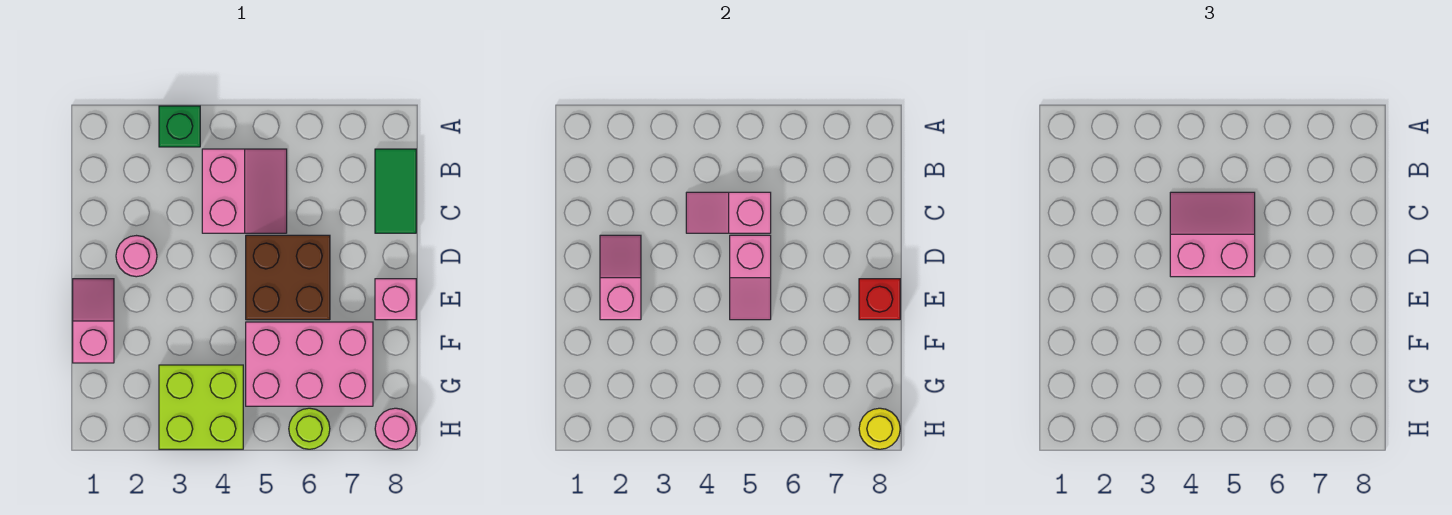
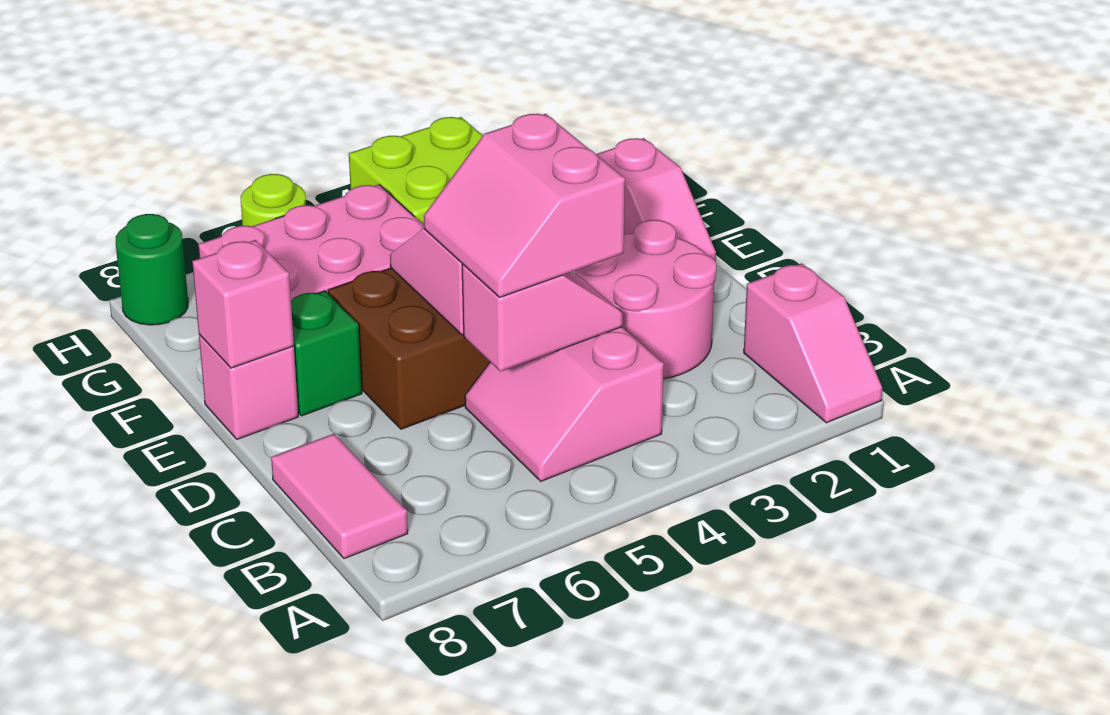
green 1x1 brick [159,106,200,147] -> green 1x1 brick moved to [291,291,362,416]
green 1x2 tile [375,149,416,233] -> pink 1x2 tile [271,434,408,559]
pink 2x2 slope [1170,192,1255,277] -> pink 2x2 slope turned to [424,114,625,298]
pink 1x1 round brick [116,236,157,277] -> pink 2x2 round brick [575,220,716,379]
pink 1x2 slope [600,235,641,320] -> pink 1x2 slope moved to [744,263,882,423]
red 1x1 brick [859,279,900,320] -> pink 1x1 brick [192,240,294,368]
pink 1x1 round brick [375,408,416,449] -> green 1x1 round brick [115,214,188,325]
yellow 1x1 round brick [859,408,900,449] -> none

